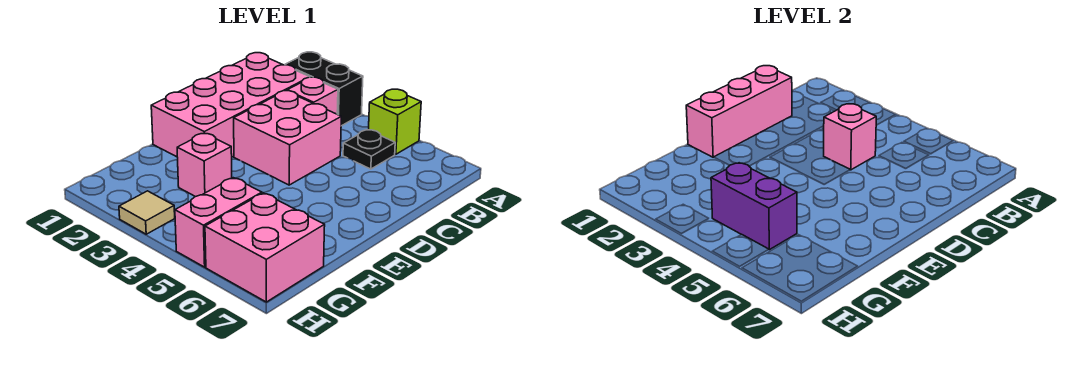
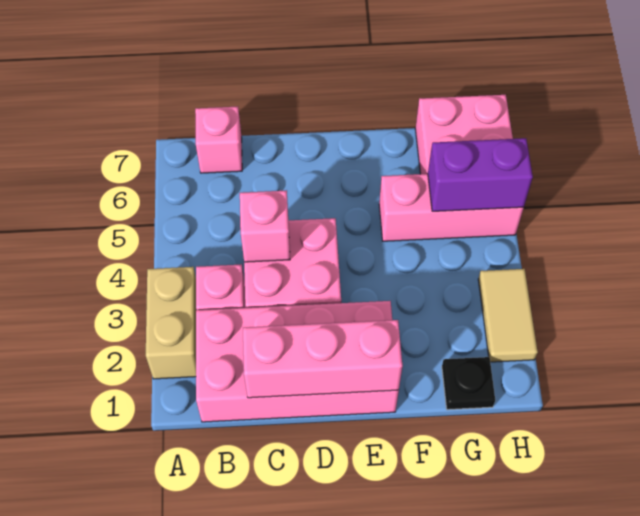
black 1x2 brick [285,52,363,126] -> tan 1x2 brick [146,267,196,379]
lime 1x1 brick [369,89,421,154] -> none
black 1x1 plate [343,130,395,169] -> black 1x1 plate moved to [442,357,495,410]
pink 1x1 brick [177,133,232,197] -> pink 1x1 brick moved to [195,107,242,173]
purple 1x2 brick [711,163,797,250] -> purple 1x2 brick turned to [428,138,533,211]
pink 1x2 brick [175,178,262,267] -> pink 1x3 brick [379,174,523,241]
tan 1x1 tile [119,191,175,234] -> tan 1x2 tile [478,269,538,362]

